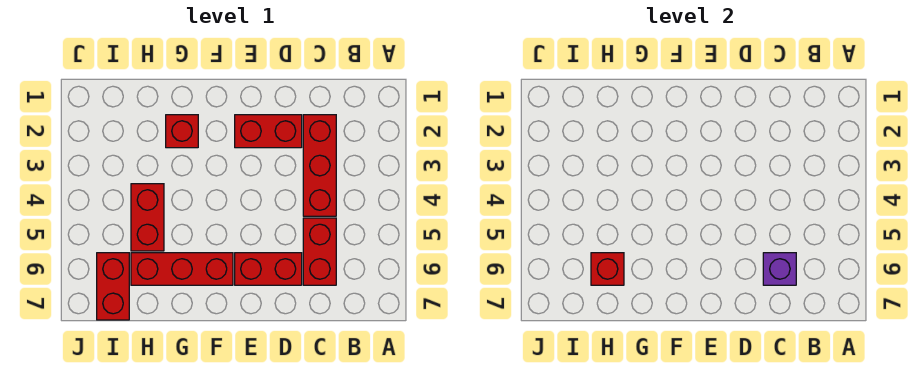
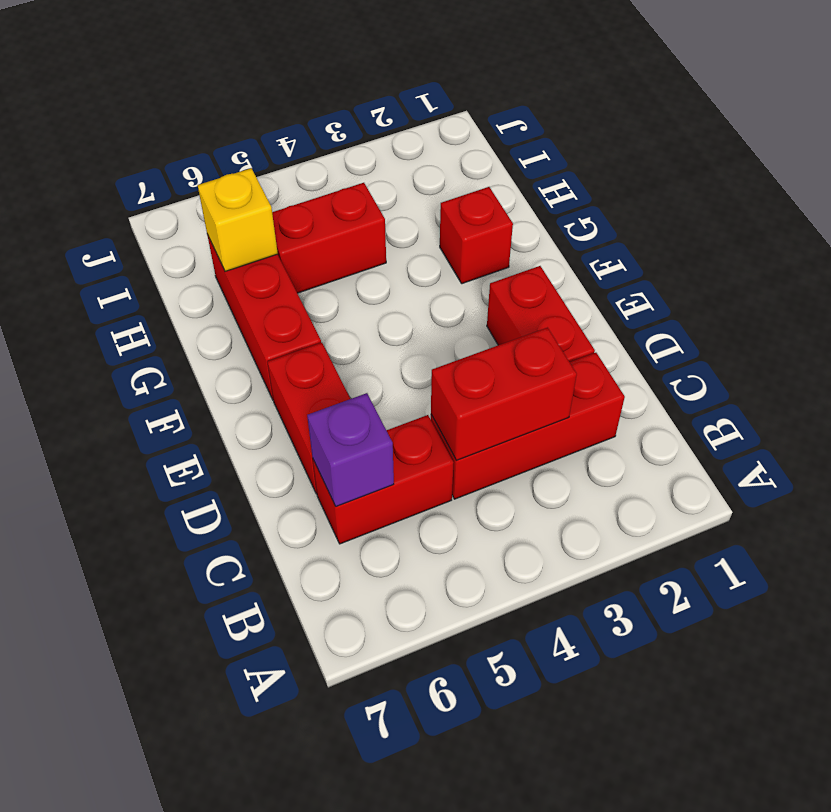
red 1x1 brick [591,253,624,285] -> yellow 1x1 brick [198,168,278,271]
red 1x2 brick [97,253,129,320] -> red 1x2 brick moved to [431,328,577,461]

